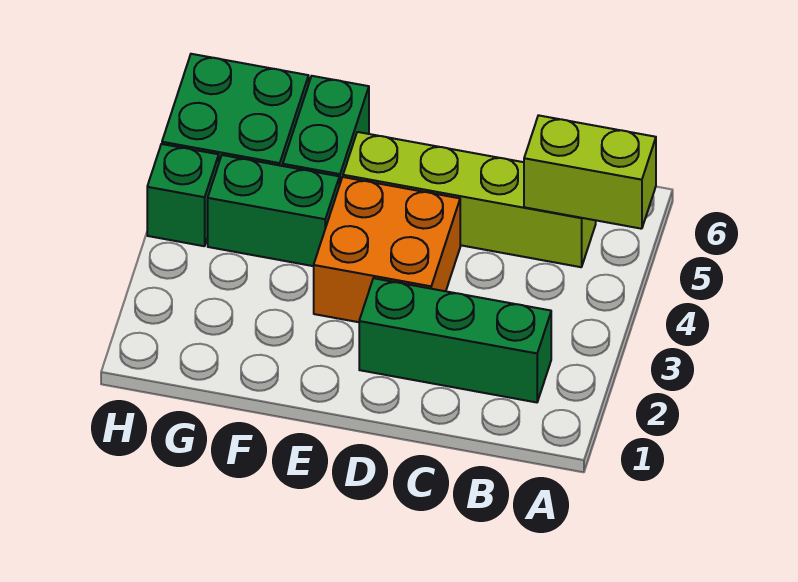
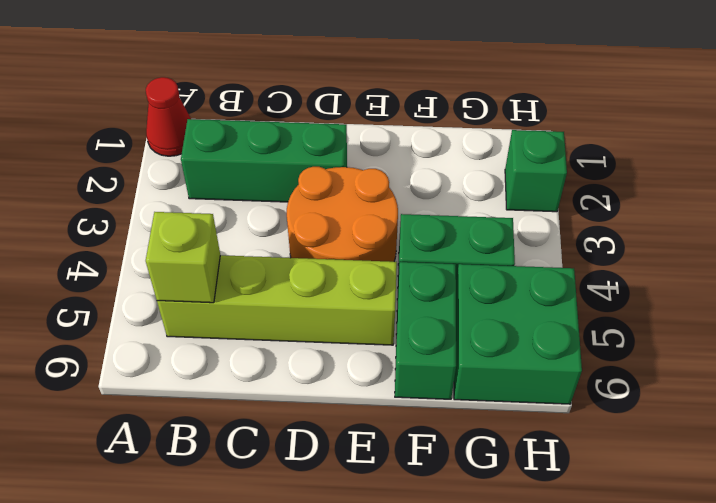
none -> red 1x1 cone [146,77,191,156]
lime 1x2 brick [524,115,656,229] -> lime 1x1 brick [146,212,220,303]
orange 2x2 brick [314,177,460,322] -> orange 2x2 round brick [287,167,398,262]
green 1x1 brick [147,144,219,246] -> green 1x1 brick moved to [505,130,567,212]

